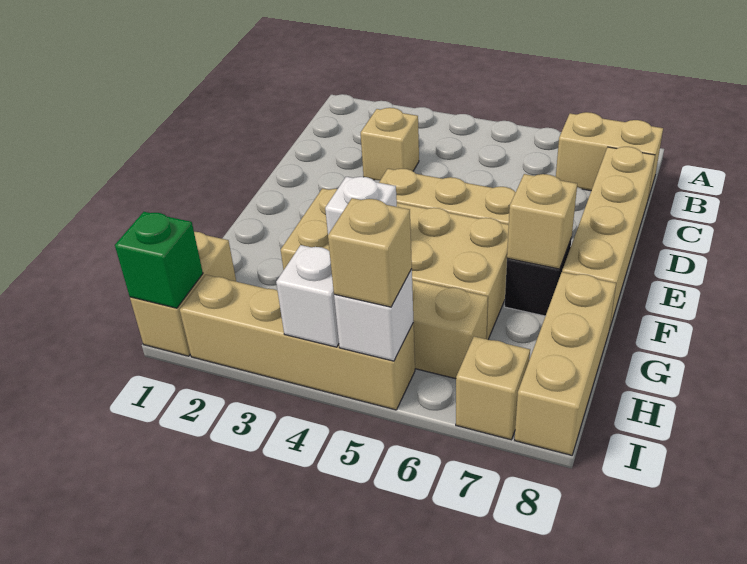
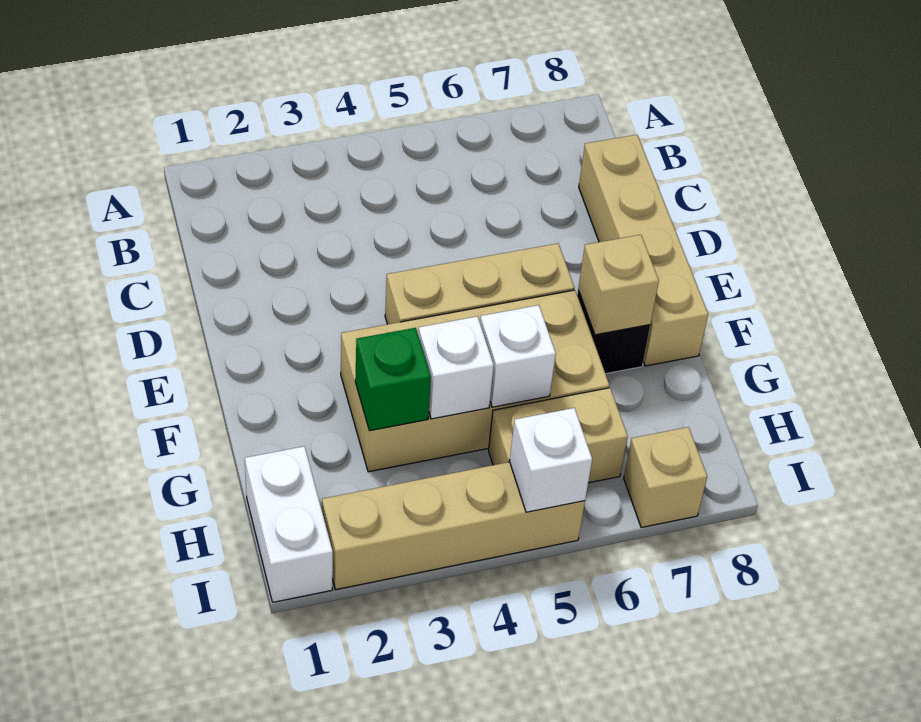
tan 1x2 brick [556,112,663,198] -> none
tan 1x1 brick [361,108,419,180] -> none
tan 1x3 brick [515,272,616,455] -> none
tan 1x2 brick [130,232,236,356] -> white 1x2 brick [245,446,333,602]
green 1x1 brick [115,212,203,308] -> green 1x1 brick moved to [355,328,431,431]
white 1x1 brick [276,245,339,347] -> white 1x1 brick moved to [480,305,556,407]
tan 1x1 brick [328,198,412,307] -> none

